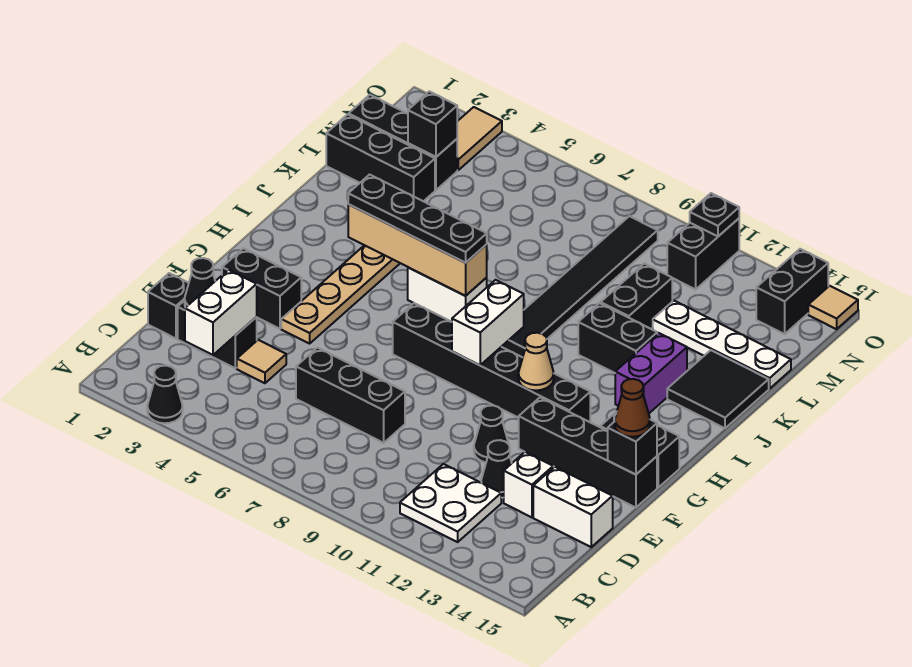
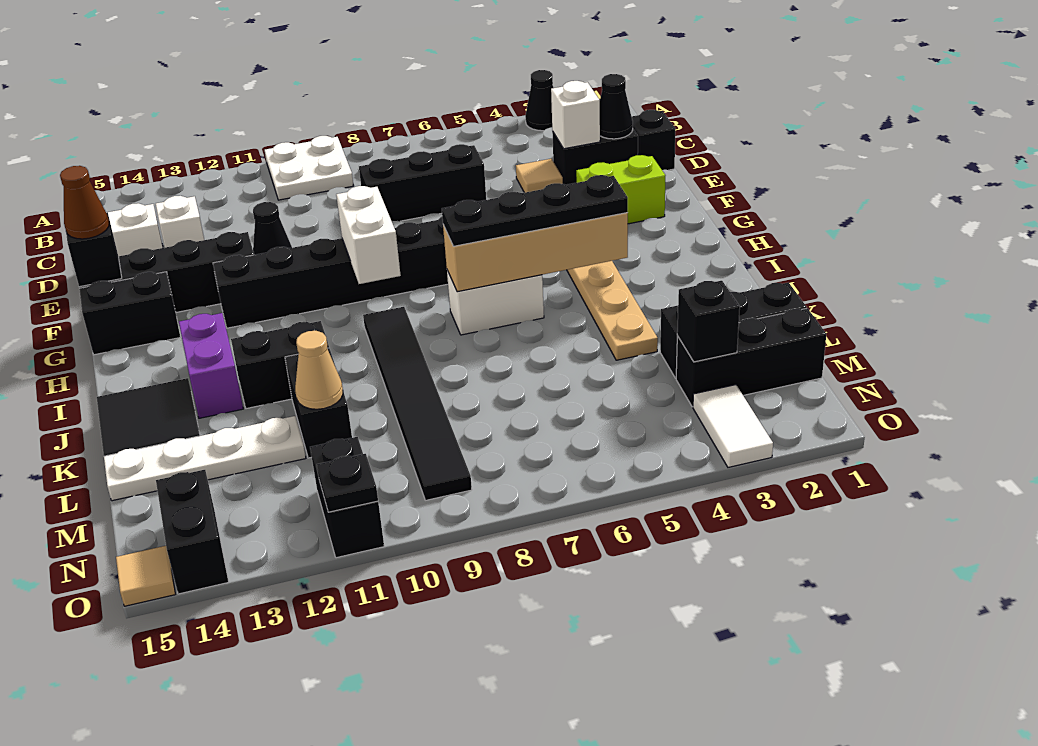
white 2x2 plate [400,464,501,542] -> white 2x2 plate moved to [265,136,354,200]
white 1x2 brick [185,270,257,355] -> white 1x1 brick [551,81,600,149]
black 1x1 cone [481,440,512,498] -> none
black 1x2 brick [222,248,301,329] -> lime 1x2 brick [576,155,666,224]
tan 1x1 cone [518,333,554,390] -> tan 1x1 cone moved to [295,331,343,409]
tan 1x2 tile [457,107,502,170] -> white 1x2 tile [693,385,773,467]

